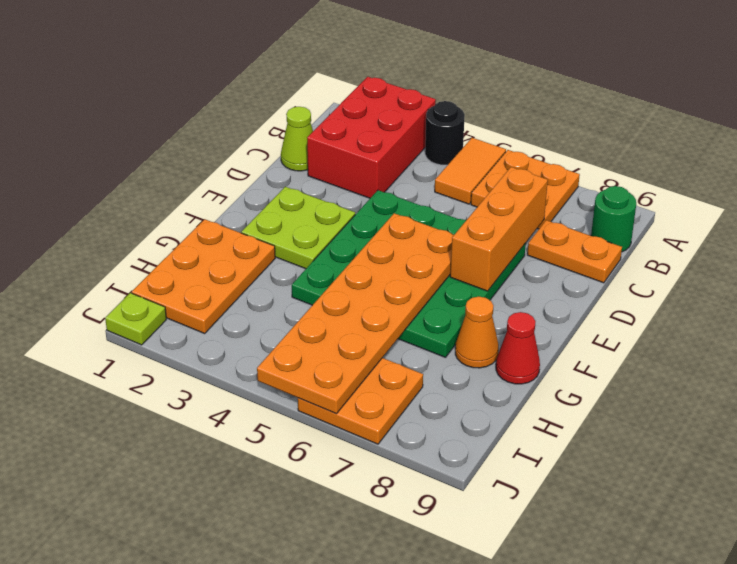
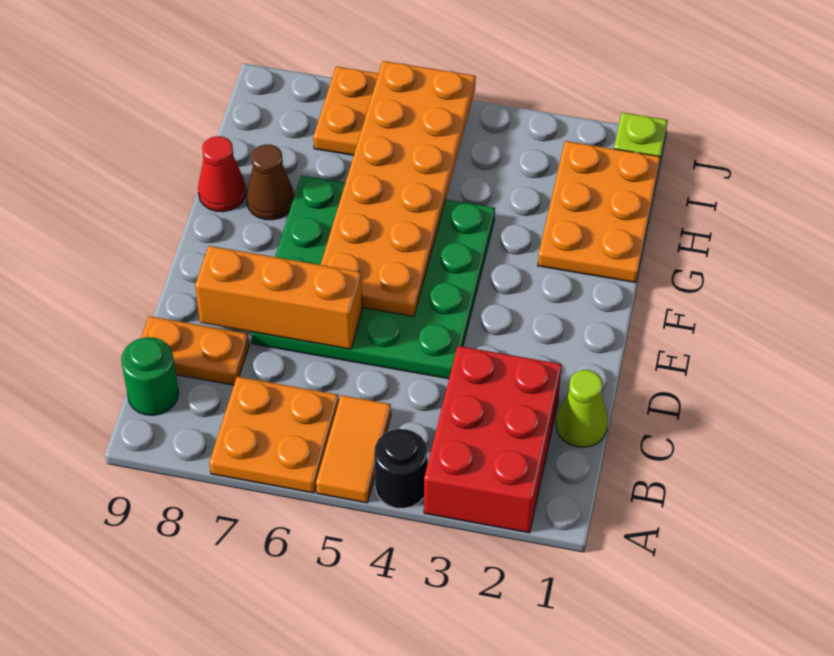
orange 1x3 brick [450,167,548,291] -> orange 1x3 brick turned to [195,246,362,349]
lime 2x2 plate [241,187,355,269] -> none
orange 1x1 cone [455,297,499,368] -> brown 1x1 cone [246,144,294,220]

